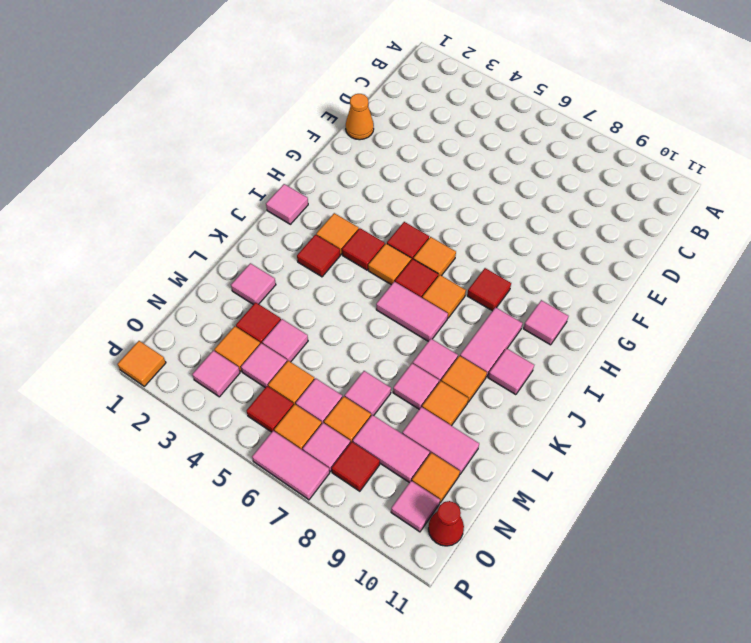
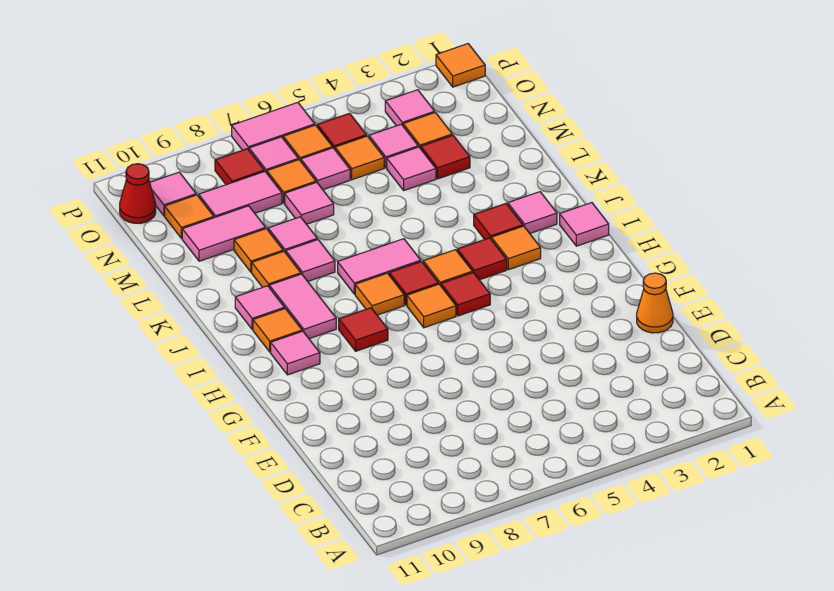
none -> orange 1x1 tile [253,309,302,352]
pink 1x1 tile [231,263,276,305] -> pink 1x1 tile moved to [508,192,557,233]

